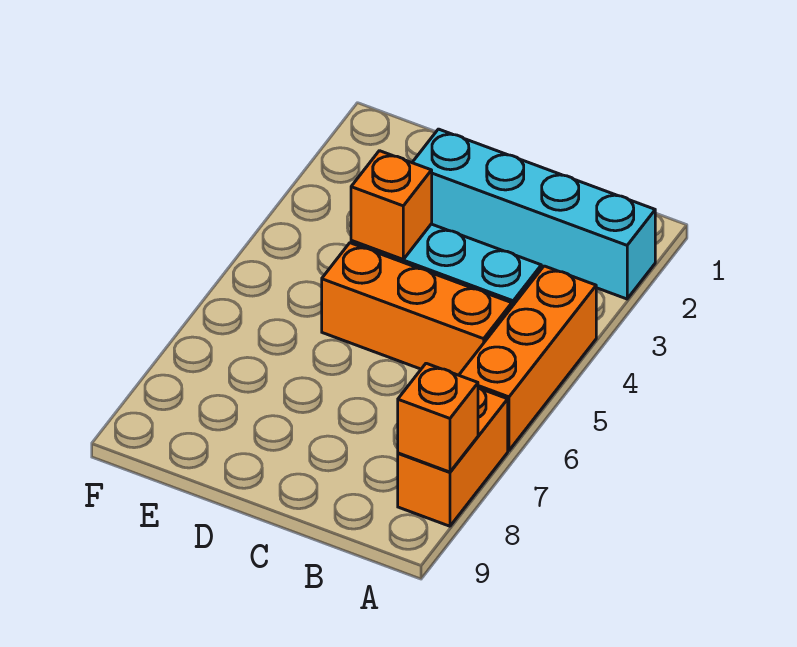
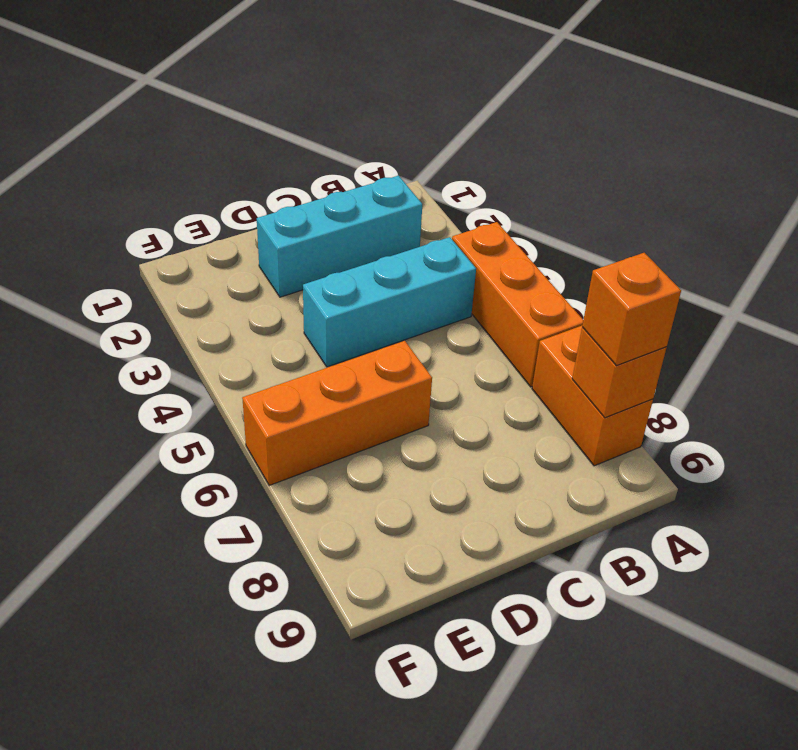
cyan 1x4 brick [412,129,655,299] -> cyan 1x3 brick [257,176,422,297]
orange 1x3 brick [322,243,512,375] -> orange 1x3 brick moved to [242,341,432,485]
orange 1x1 brick [351,151,432,259] -> orange 1x1 brick moved to [582,253,681,366]

